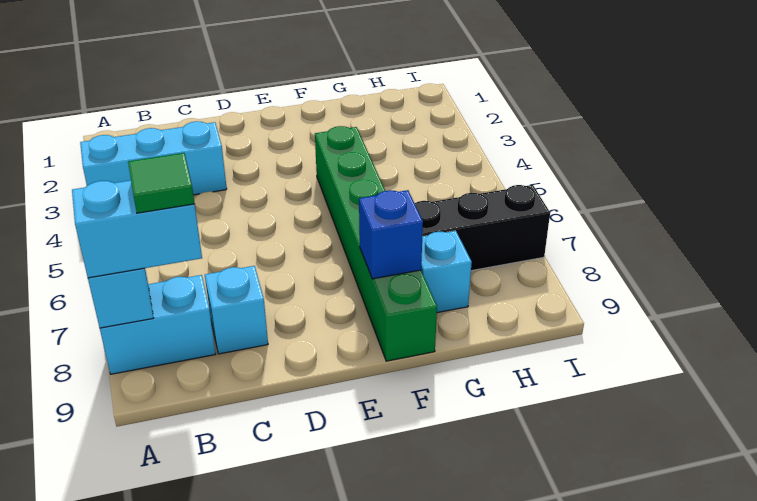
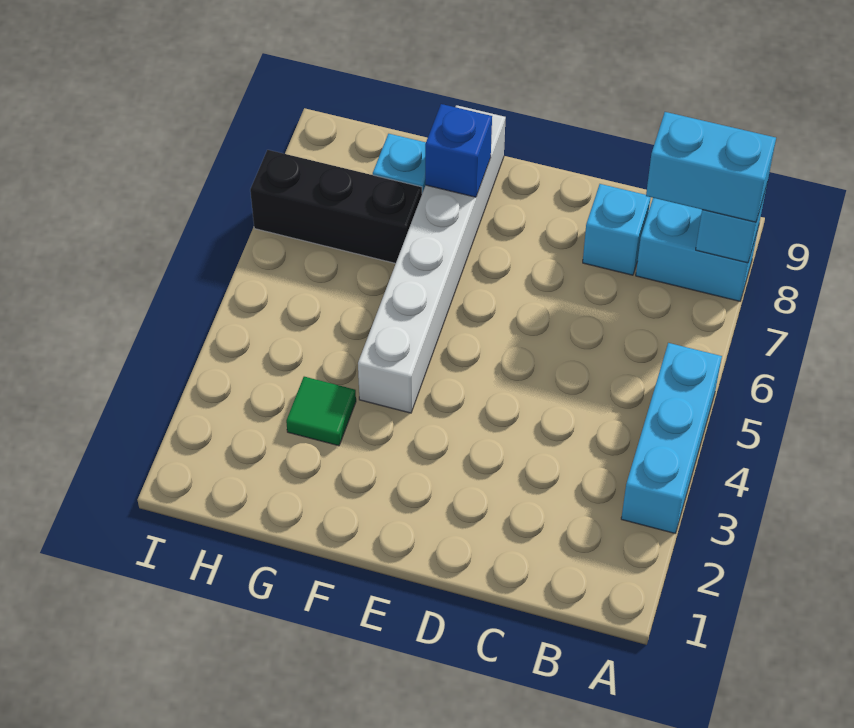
cyan 1x3 brick [80,121,227,195] -> cyan 1x3 brick turned to [621,343,722,533]
green 1x1 tile [128,153,195,213] -> green 1x1 tile moved to [286,377,356,446]
green 1x6 brick [315,126,437,361] -> white 1x6 brick [358,105,506,413]

